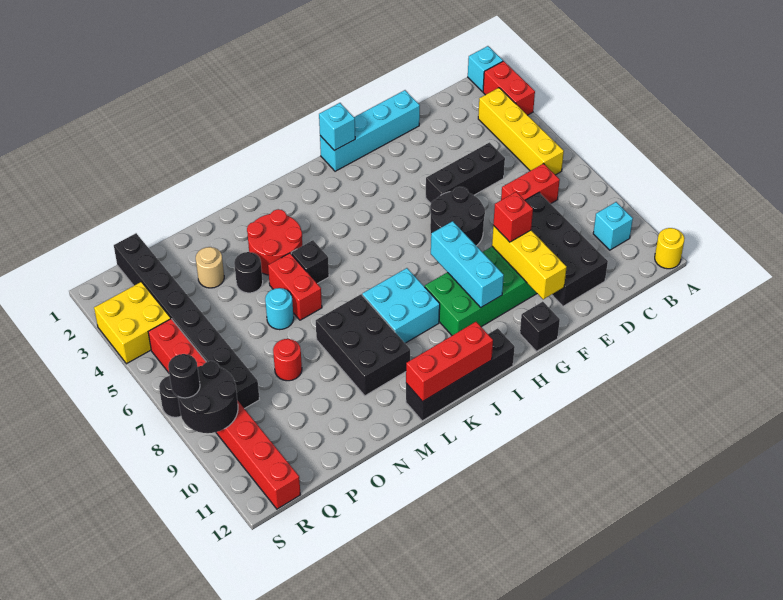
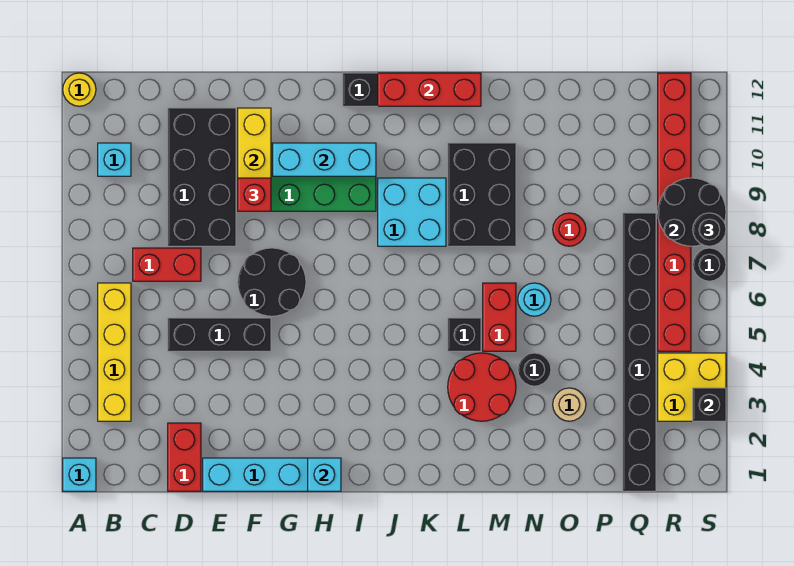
red 1x2 brick [483,61,535,115] -> red 1x2 brick moved to [168,423,201,491]
black 1x1 brick [520,302,560,351] -> black 1x1 brick moved to [693,388,726,421]
cyan 1x3 brick [431,221,504,307] -> cyan 1x3 brick turned to [273,143,376,176]

